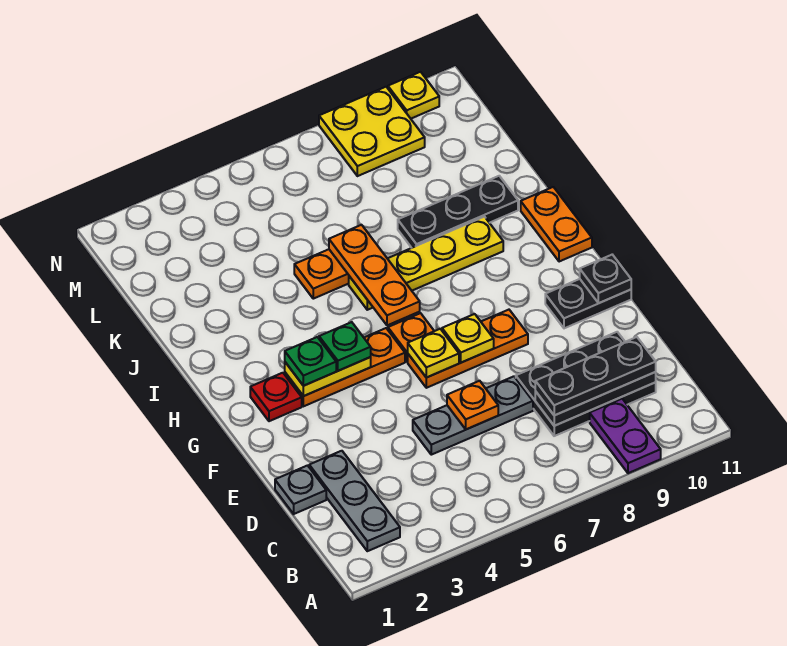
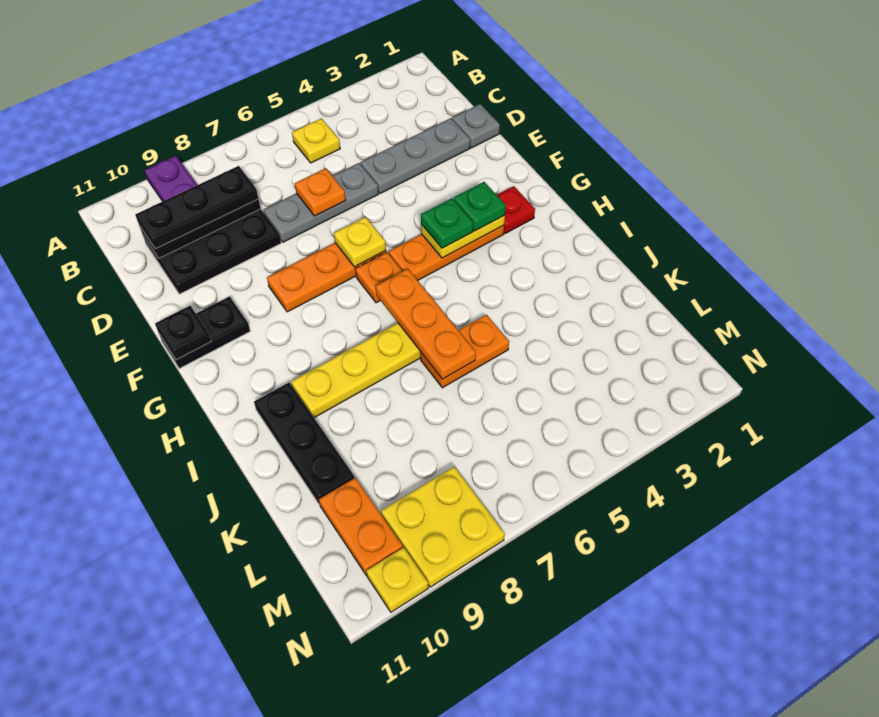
grey 1x3 plate [309,451,400,551] -> grey 1x3 plate turned to [361,118,470,194]
yellow 1x1 plate [442,314,494,363] -> yellow 1x1 plate moved to [292,118,340,163]
orange 1x2 plate [521,187,592,262] -> orange 1x2 plate moved to [319,478,403,575]
black 1x3 plate [398,176,518,248] -> black 1x3 plate turned to [254,383,355,505]

